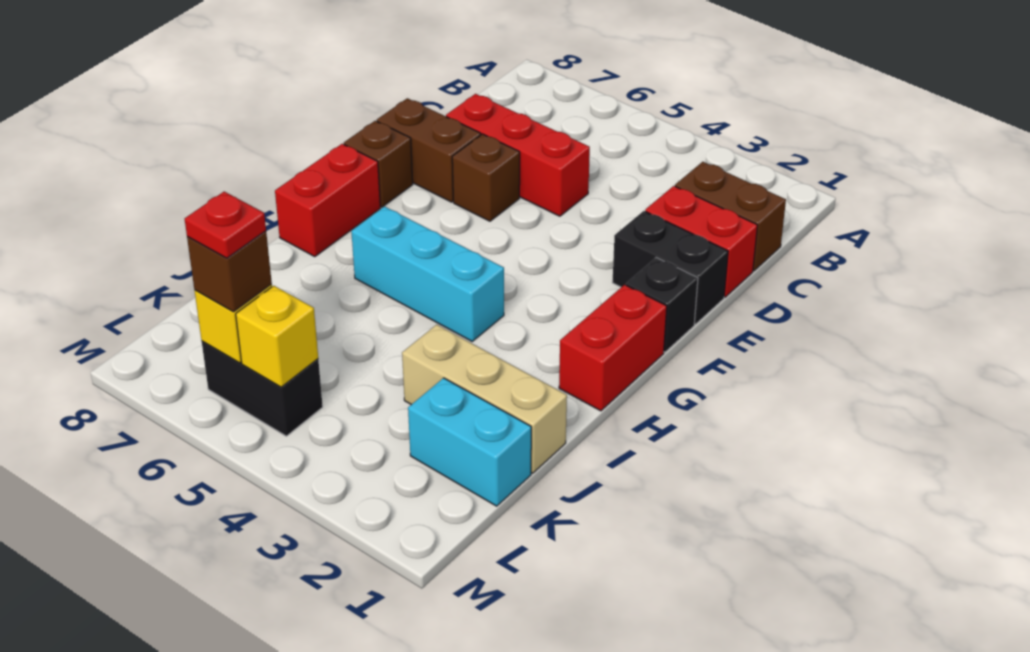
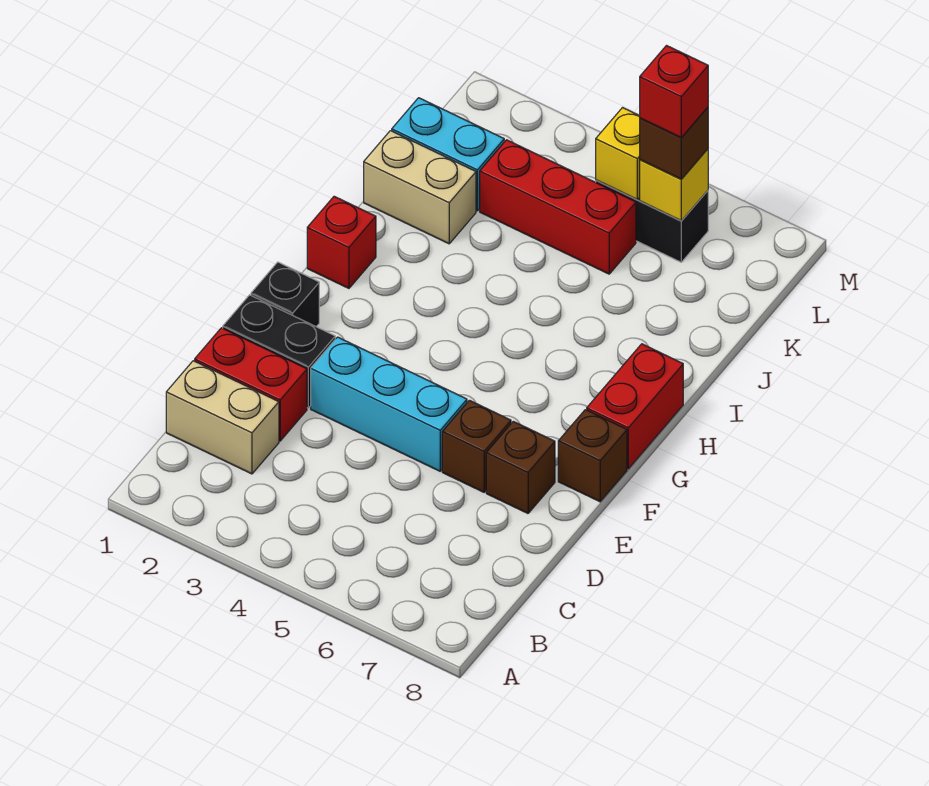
brown 1x2 brick [675,162,786,271] -> tan 1x2 brick [166,361,279,474]
red 1x3 brick [446,94,590,216] -> red 1x3 brick moved to [480,140,636,274]
brown 1x2 brick [377,98,481,202] -> brown 1x1 brick [486,421,555,513]
red 1x2 brick [559,285,667,411] -> red 1x1 brick [307,196,376,288]
cyan 1x3 brick [351,207,504,341] -> cyan 1x3 brick moved to [311,337,467,471]
tan 1x3 brick [402,325,567,473] -> tan 1x2 brick [364,131,476,244]
red 1x1 plate [185,192,266,258] -> red 1x1 brick [640,46,708,138]

